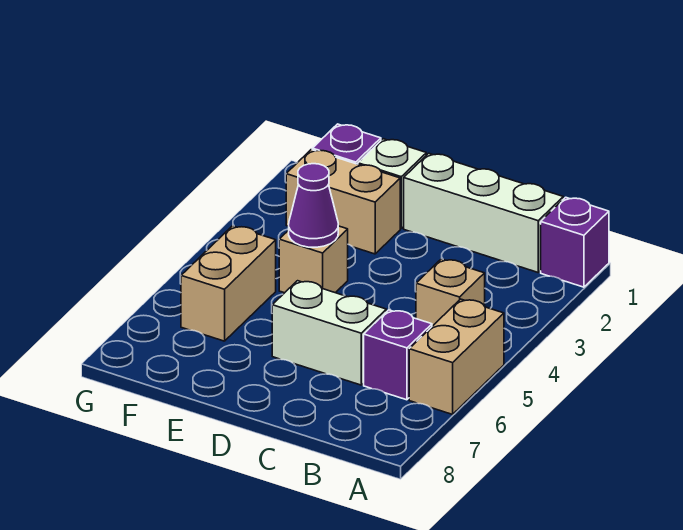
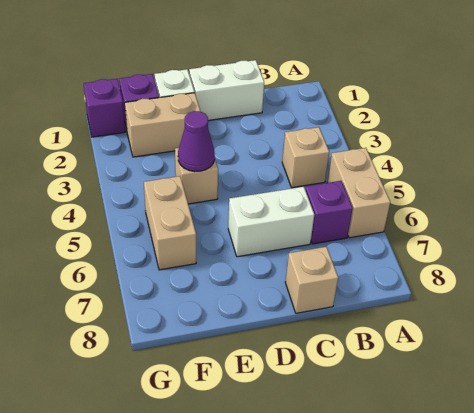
purple 1x1 brick [541,197,609,287] -> purple 1x1 brick moved to [84,79,125,137]
white 1x3 brick [404,153,563,272] -> white 1x2 brick [189,60,264,120]
none -> tan 1x1 brick [285,247,338,313]

